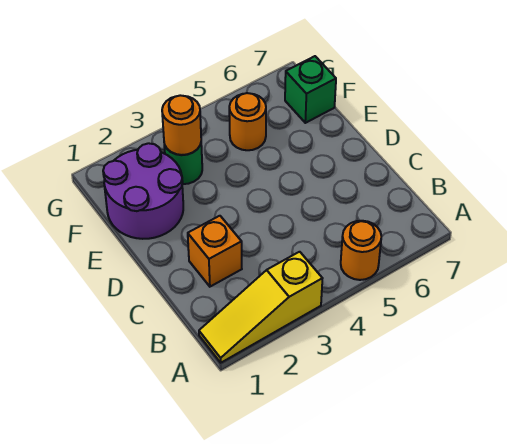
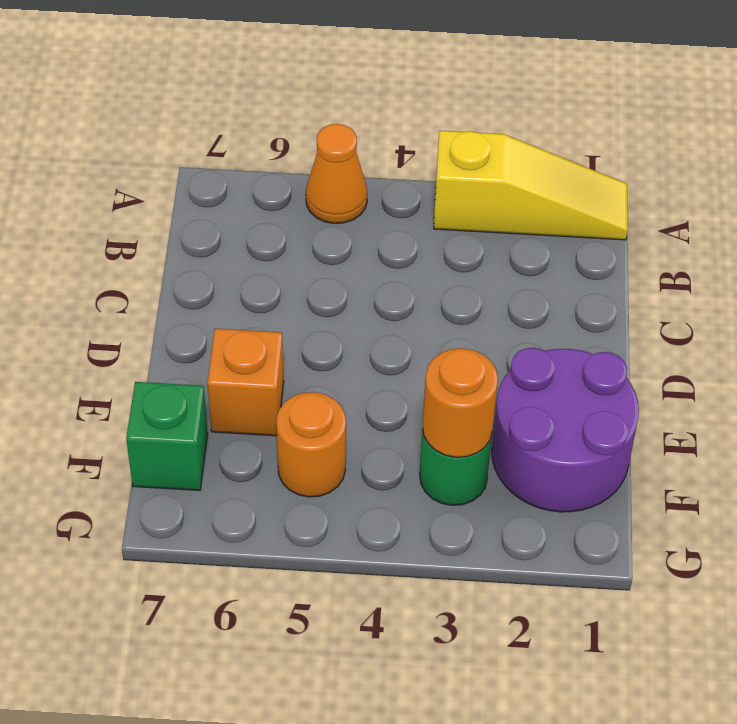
orange 1x1 round brick [341,221,381,280] -> orange 1x1 cone [306,124,367,224]
orange 1x1 brick [188,216,242,287] -> orange 1x1 brick moved to [208,329,284,436]

